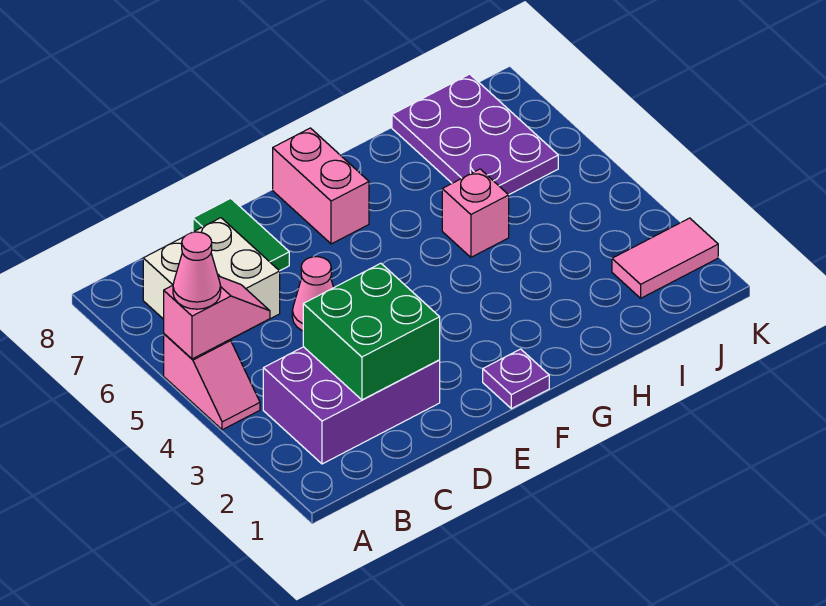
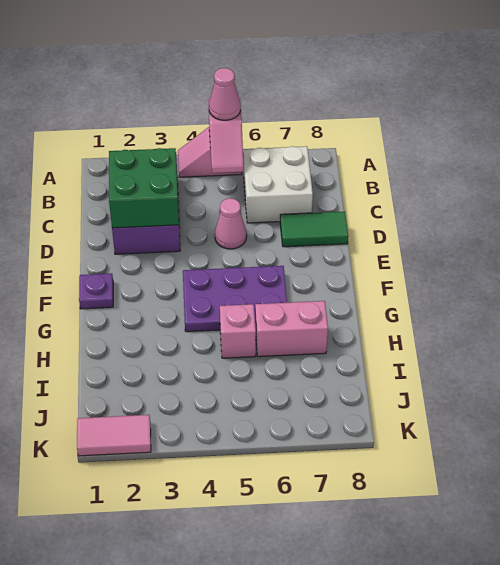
pink 1x2 brick [273,128,369,244] -> pink 1x2 brick moved to [255,301,328,357]
purple 2x3 plate [392,74,558,195] -> purple 2x3 plate moved to [183,266,287,332]
pink 1x2 tile [612,218,718,298] -> pink 1x2 tile turned to [77,415,151,456]

